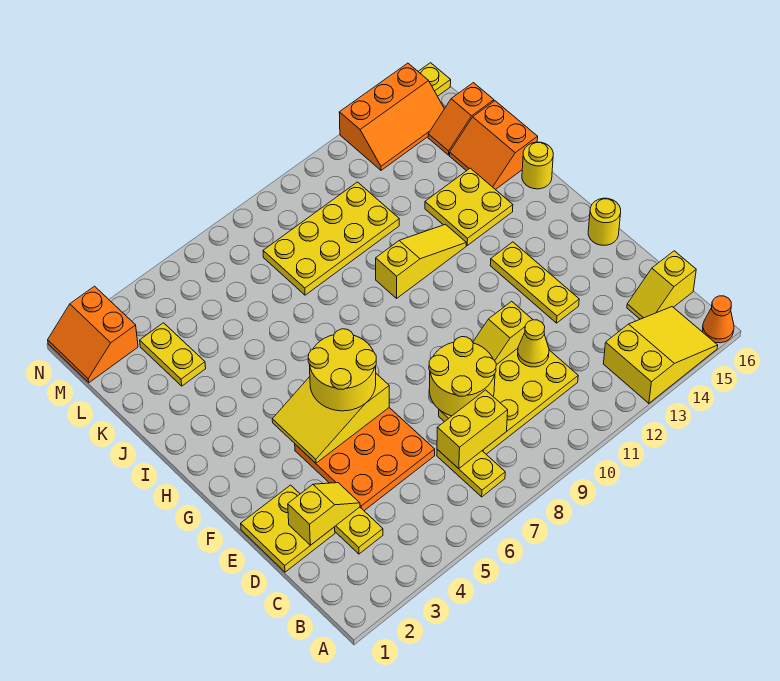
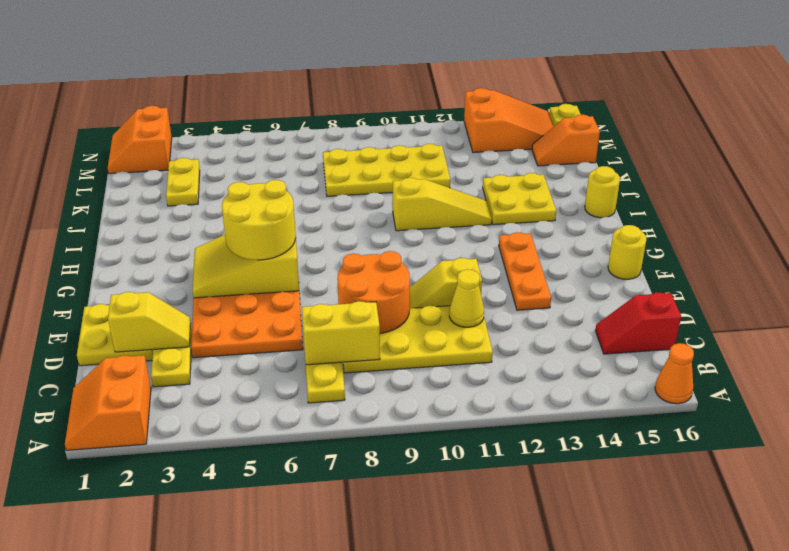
yellow 2x3 slope [603,307,718,403] -> none
yellow 1x2 slope [627,251,696,319] -> red 1x2 slope [595,292,681,354]
yellow 2x2 round brick [429,337,496,416] -> orange 2x2 round brick [337,251,410,333]
yellow 1x3 plate [490,242,579,323] -> orange 1x3 plate [499,232,551,310]
orange 2x2 slope [450,101,538,190] -> orange 2x2 slope moved to [65,355,151,450]
orange 2x3 slope [339,63,444,170] -> orange 2x3 slope turned to [464,88,554,153]

